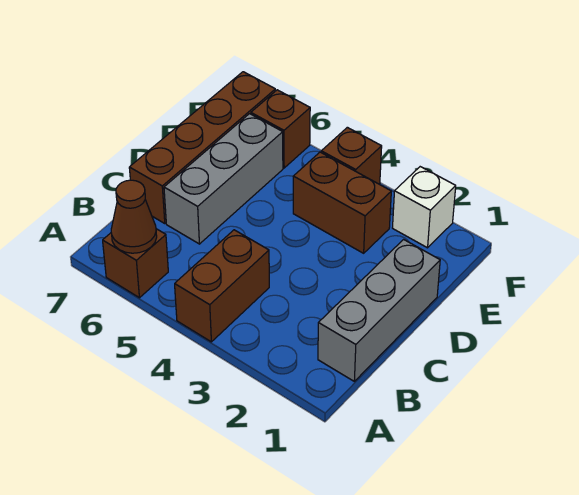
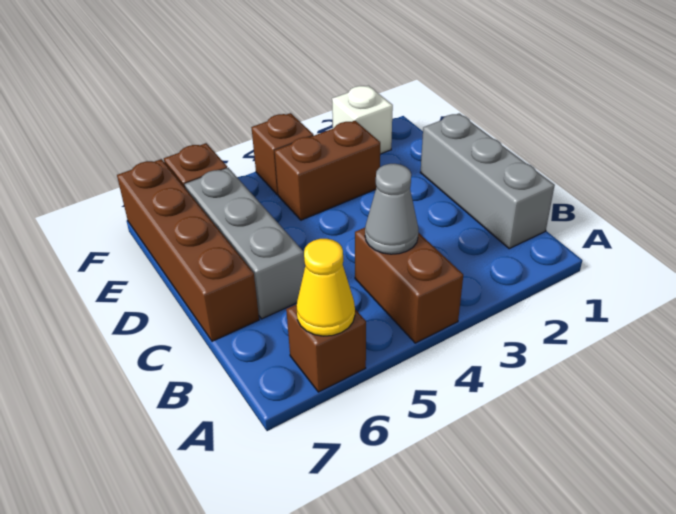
brown 1x1 cone [111,180,157,253] -> yellow 1x1 cone [296,239,355,336]
none -> grey 1x1 cone [365,164,418,254]

